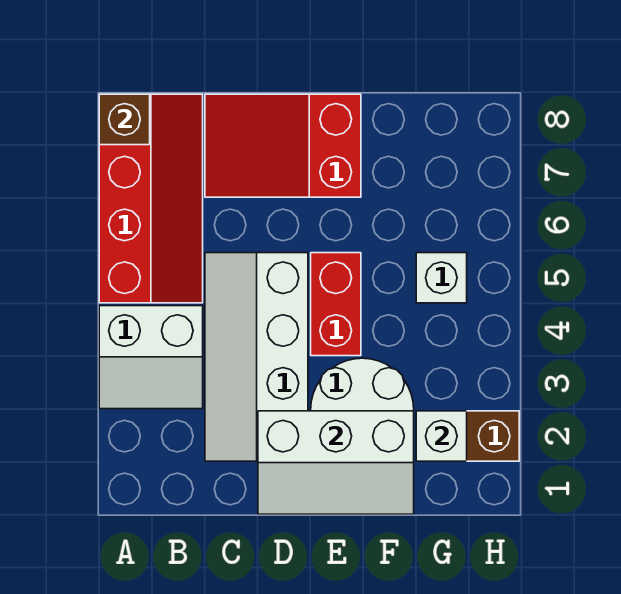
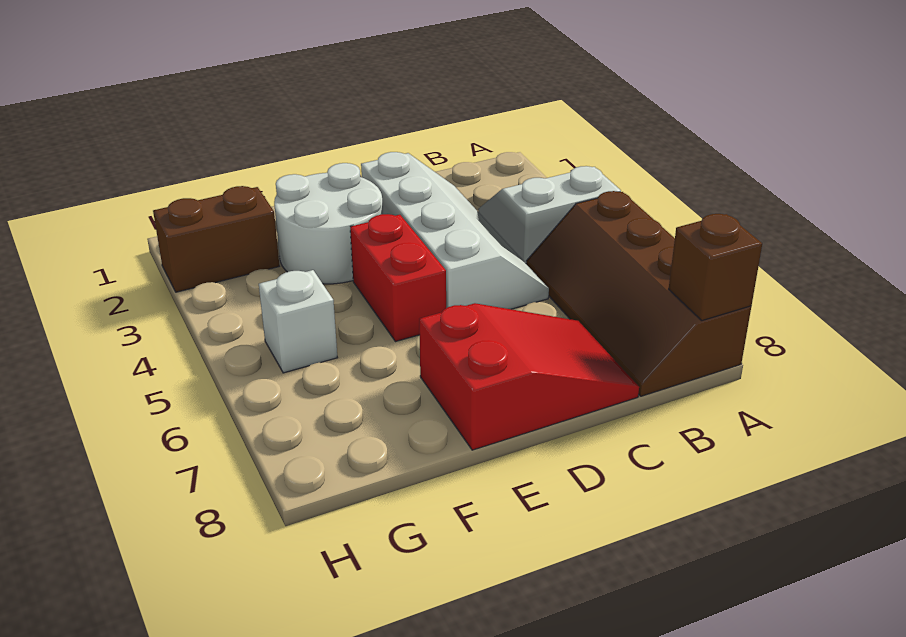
red 2x4 slope [99,94,203,303] -> brown 2x4 slope [526,191,751,396]
white 2x3 slope [258,411,414,514] -> none
white 1x1 brick [416,411,467,461] -> none

